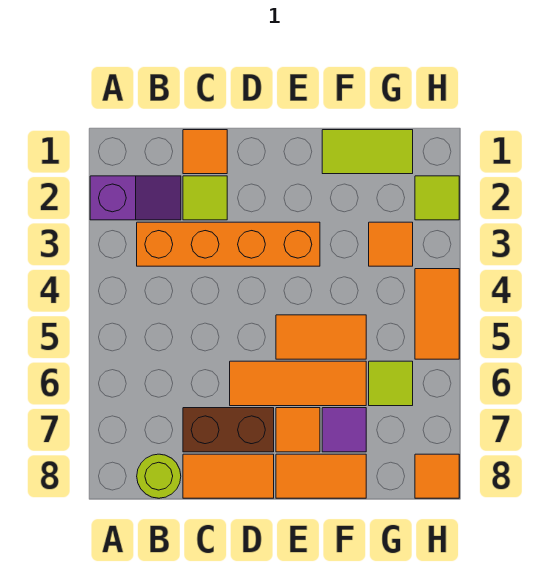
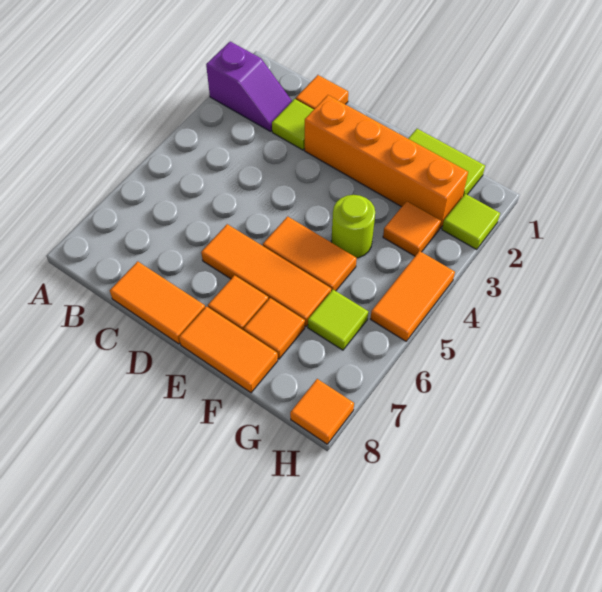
orange 1x4 brick [137,222,320,266] -> orange 1x4 brick moved to [304,95,468,228]
lime 1x1 round brick [137,454,181,498] -> lime 1x1 round brick moved to [331,195,375,258]
brown 1x2 brick [183,408,274,452] -> none
purple 1x1 tile [322,408,366,452] -> orange 1x1 tile [244,298,305,359]

